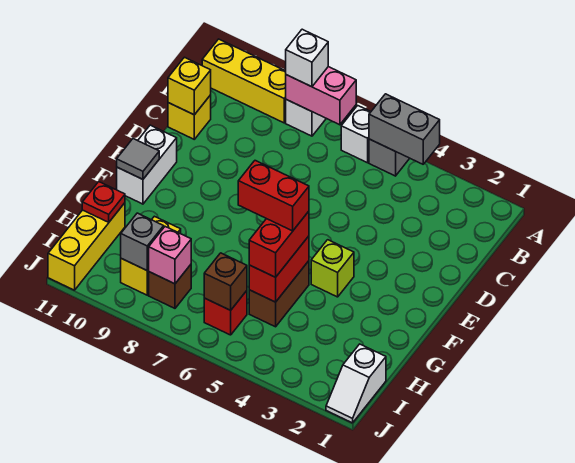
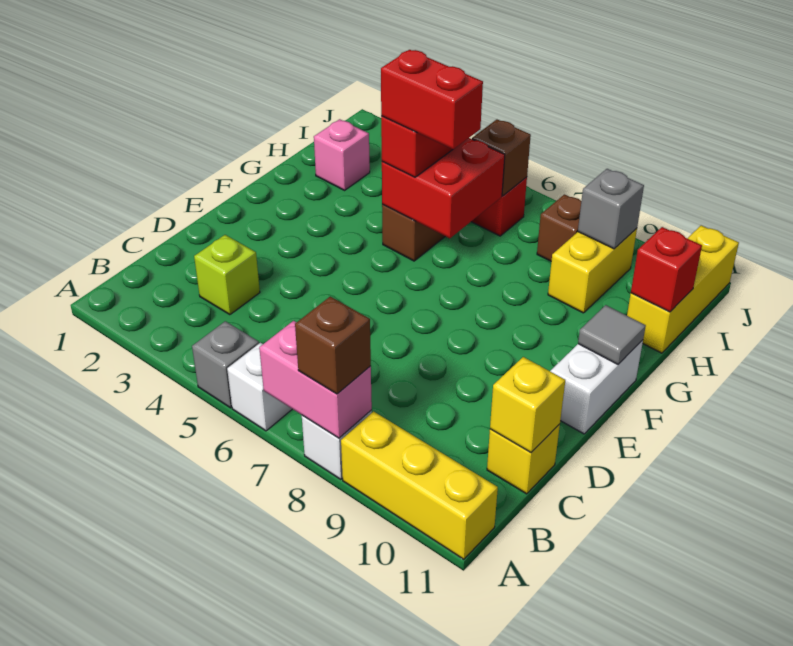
grey 1x2 brick [369,94,440,164] -> none
white 1x1 brick [286,29,328,87] -> brown 1x1 brick [295,296,371,394]
lime 1x1 brick [311,240,354,297] -> lime 1x1 brick moved to [194,235,260,315]
red 1x2 brick [249,236,309,302] -> red 2x2 brick [382,138,505,238]
red 1x1 plate [82,182,125,222] -> red 1x1 brick [631,227,702,312]
white 1x2 slope [326,344,386,423] -> none
pink 1x1 brick [149,227,191,284] -> pink 1x1 brick moved to [314,119,370,190]

